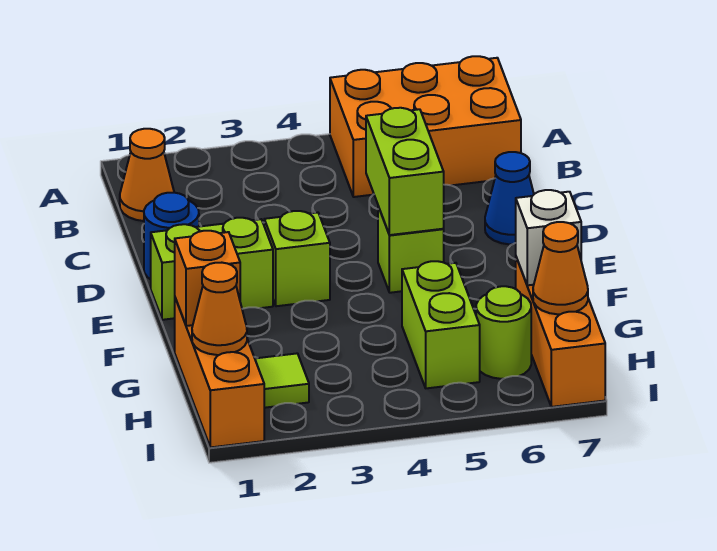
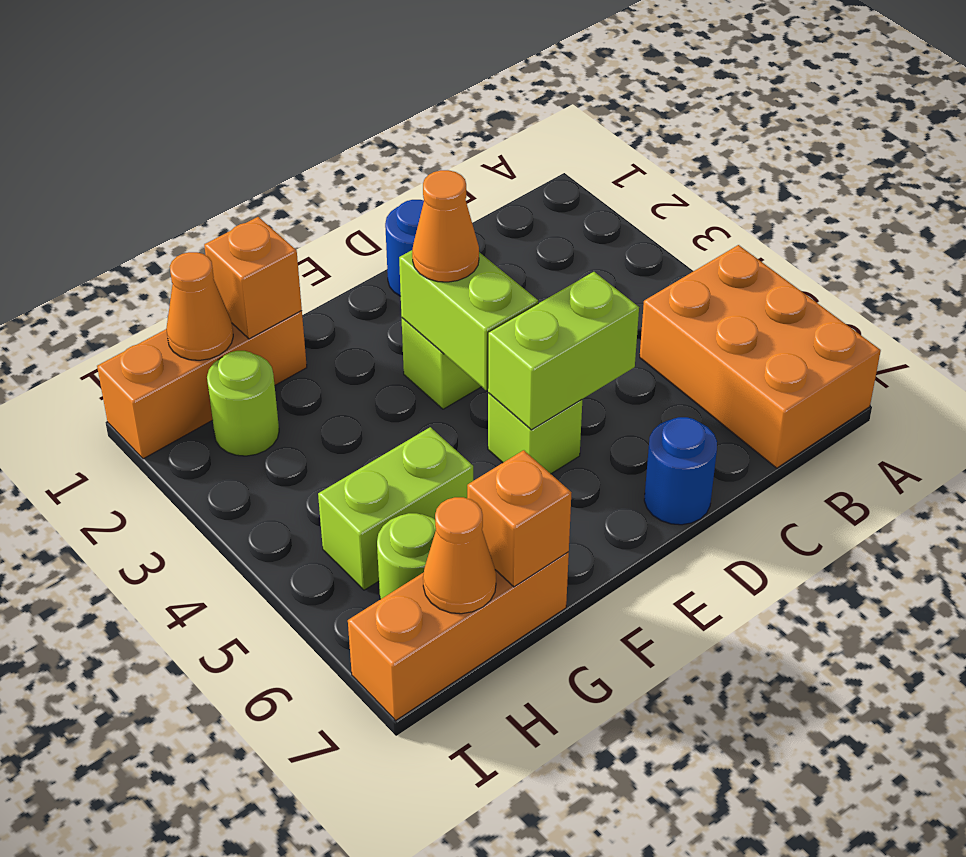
orange 1x1 cone [120,129,174,221] -> orange 1x1 cone moved to [412,170,479,282]
blue 1x1 cone [485,152,534,244] -> blue 1x1 round brick [644,417,717,525]
lime 1x2 brick [151,218,273,320] -> lime 1x2 brick moved to [399,250,538,390]
white 1x1 brick [516,190,581,285] -> orange 1x1 brick [467,450,572,587]
lime 1x1 tile [255,353,309,408] -> lime 1x1 round brick [207,351,279,456]

